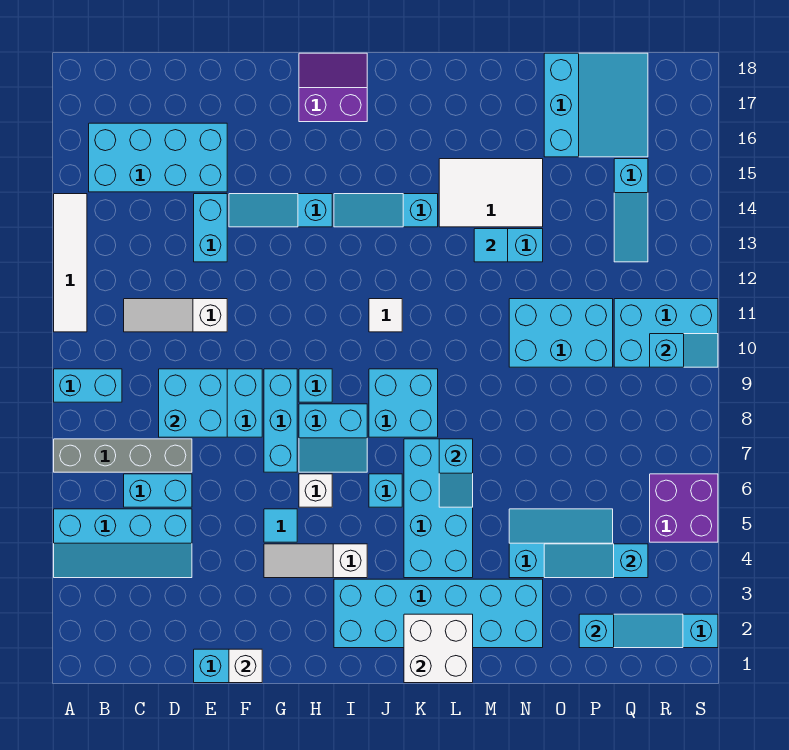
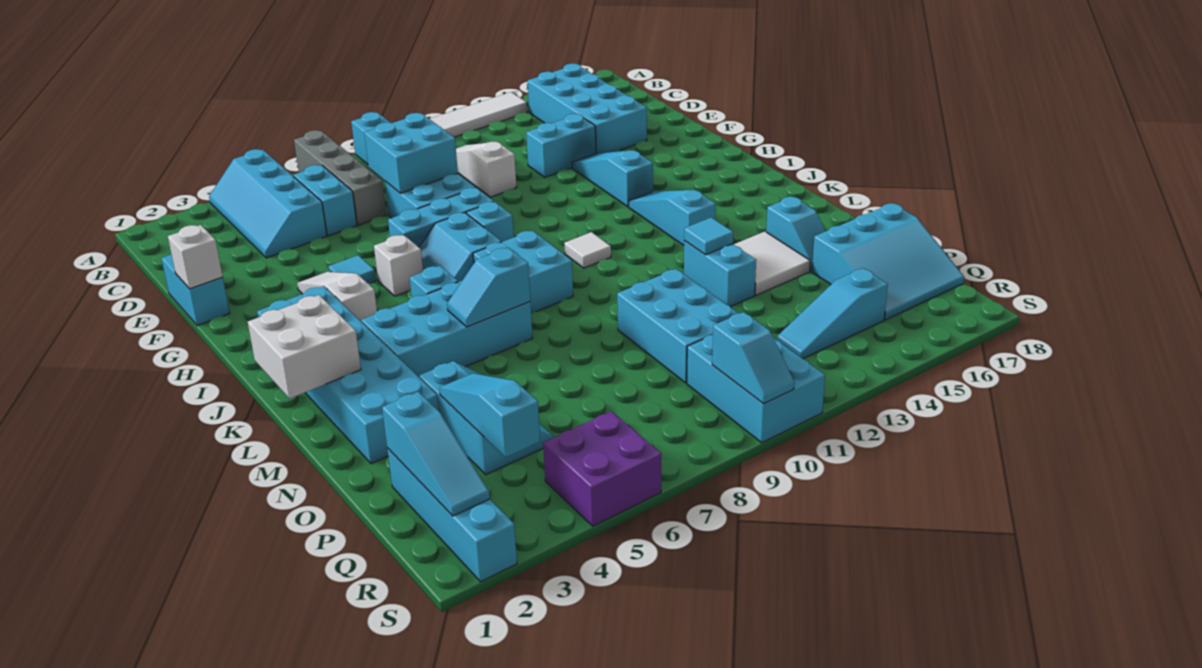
purple 2x2 slope [299,53,367,122] -> none
white 2x3 tile [439,159,543,227] -> white 2x2 tile [734,232,810,295]
none -> cyan 1x2 slope [766,197,826,271]

